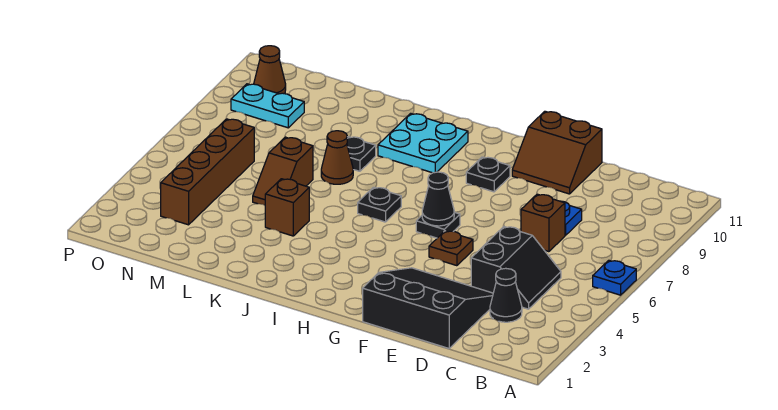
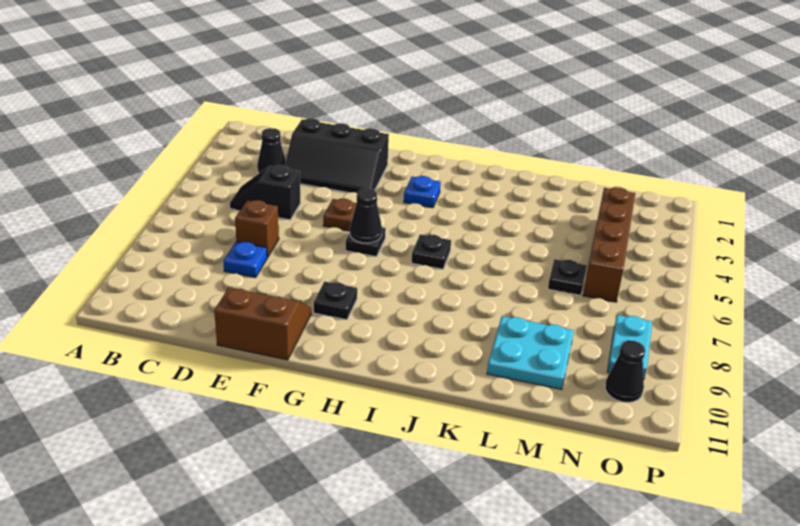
blue 1x1 plate [593,260,636,295] -> blue 1x1 plate moved to [404,176,441,208]
black 2x2 slope [471,227,561,309] -> black 1x2 slope [230,165,300,220]
black 3x3 slope [363,268,493,348] -> black 2x3 slope [285,118,389,193]
cyan 2x2 plate [378,113,468,173] -> cyan 2x2 plate moved to [487,316,574,389]
brown 1x1 brick [265,179,309,236] -> none
brown 1x1 cone [321,131,353,184] -> none
black 1x1 plate [347,137,376,171] -> black 1x1 plate moved to [548,259,587,295]
brown 1x2 slope [253,137,313,205] -> none
cyan 1x2 plate [231,84,304,128] -> cyan 1x2 plate turned to [607,315,652,378]
brown 1x1 cone [254,46,286,94] -> black 1x1 cone [605,340,645,402]

